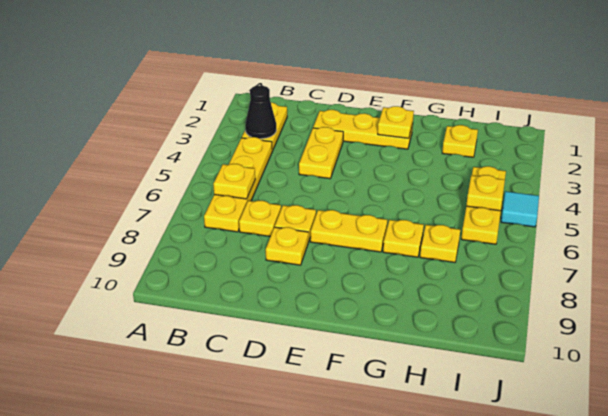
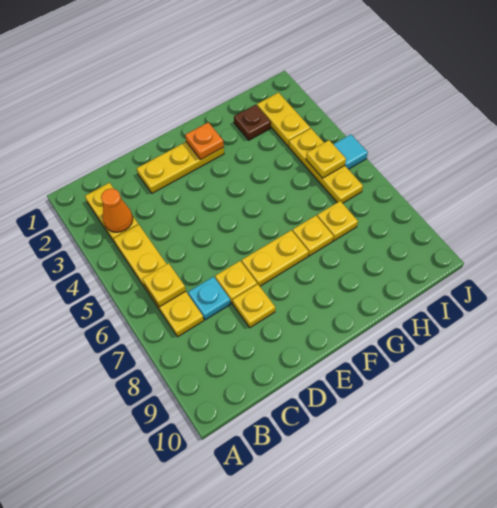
black 1x1 cone [245,86,276,139] -> orange 1x1 cone [101,189,133,232]
yellow 1x1 plate [239,201,281,236] -> cyan 1x1 plate [188,277,231,320]
yellow 1x2 plate [299,127,343,179] -> yellow 1x2 plate moved to [257,93,310,146]
yellow 1x1 plate [378,106,414,138] -> orange 1x1 plate [185,122,224,160]
yellow 1x1 plate [442,125,478,157] -> brown 1x1 plate [234,105,271,140]

